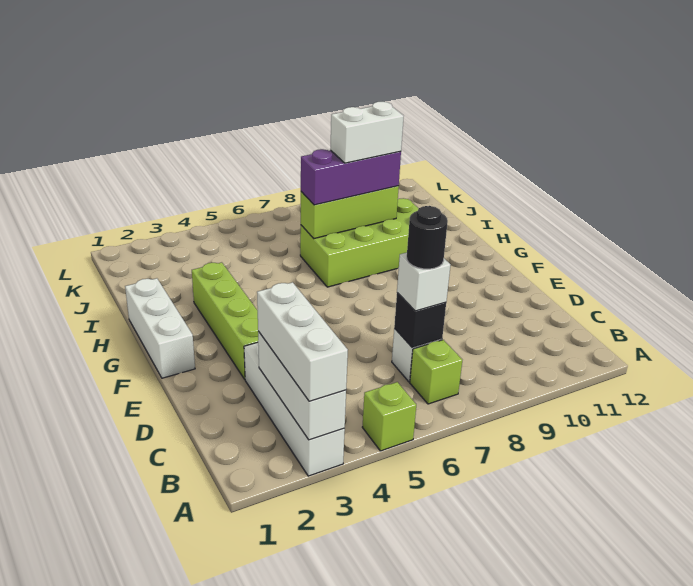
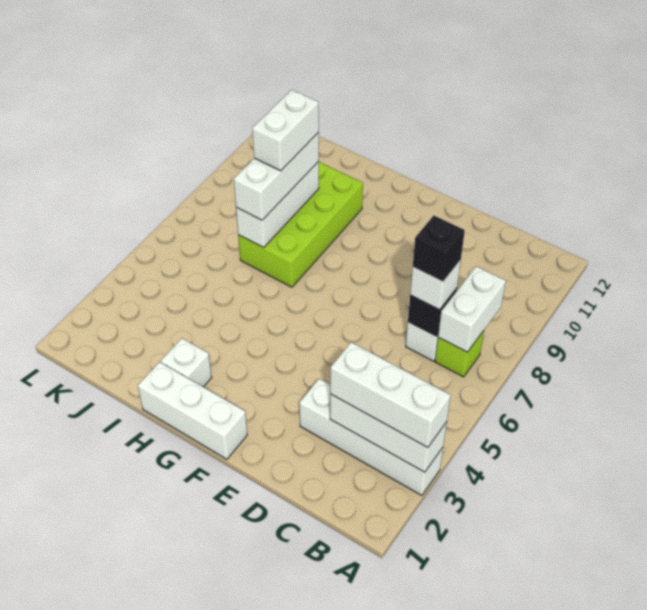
lime 1x1 brick [362,382,416,451] -> none
none -> white 1x2 brick [438,266,506,352]
black 1x1 round brick [407,206,448,269] -> black 1x1 brick [413,216,465,282]
lime 1x4 brick [192,262,258,379] -> none
none -> white 1x1 brick [161,338,212,387]
lime 1x3 brick [301,186,399,238] -> white 1x3 brick [236,162,319,248]
purple 1x3 brick [301,149,401,205] -> white 1x3 brick [234,133,319,220]

